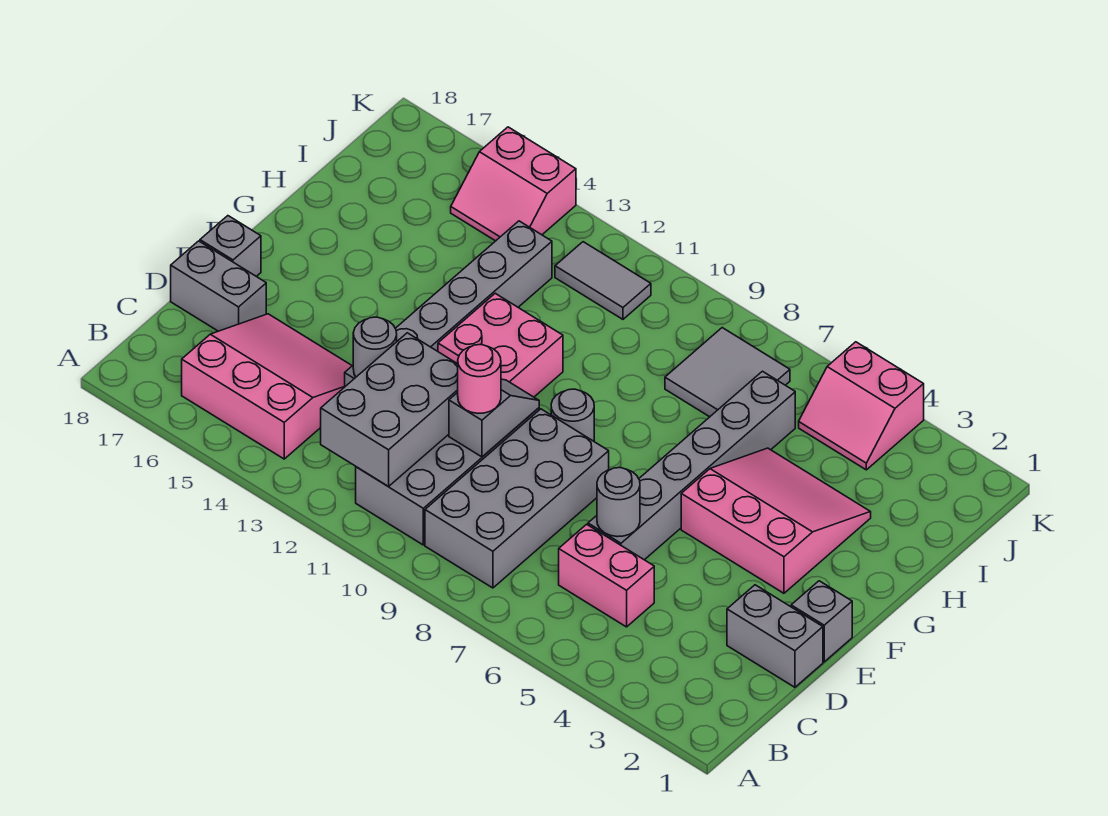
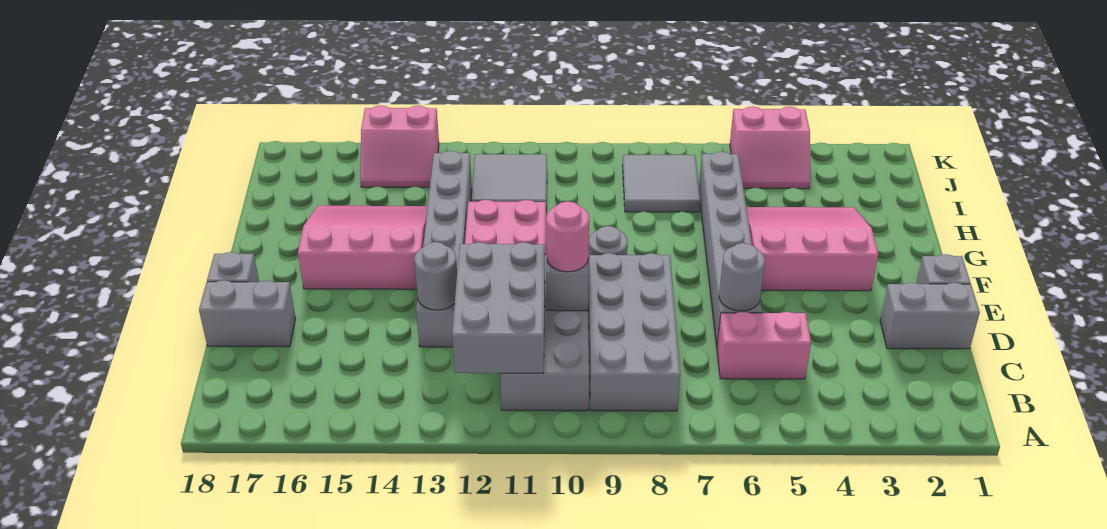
pink 3x3 slope [182,314,352,459] -> pink 3x3 slope moved to [298,206,428,289]
grey 1x2 tile [555,242,651,319] -> grey 2x2 tile [471,154,547,209]

